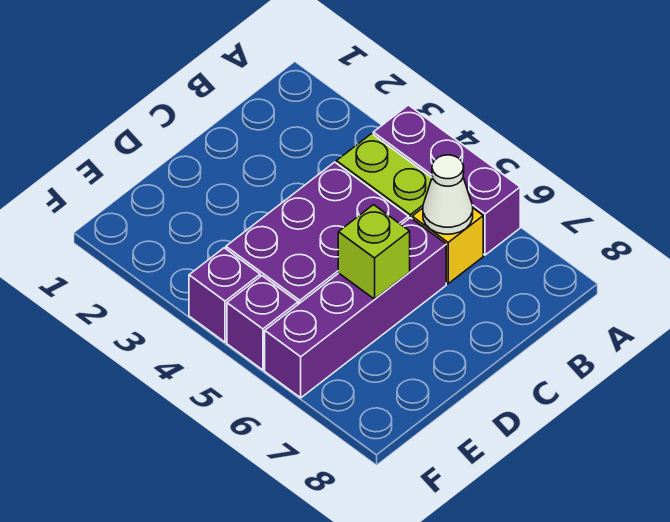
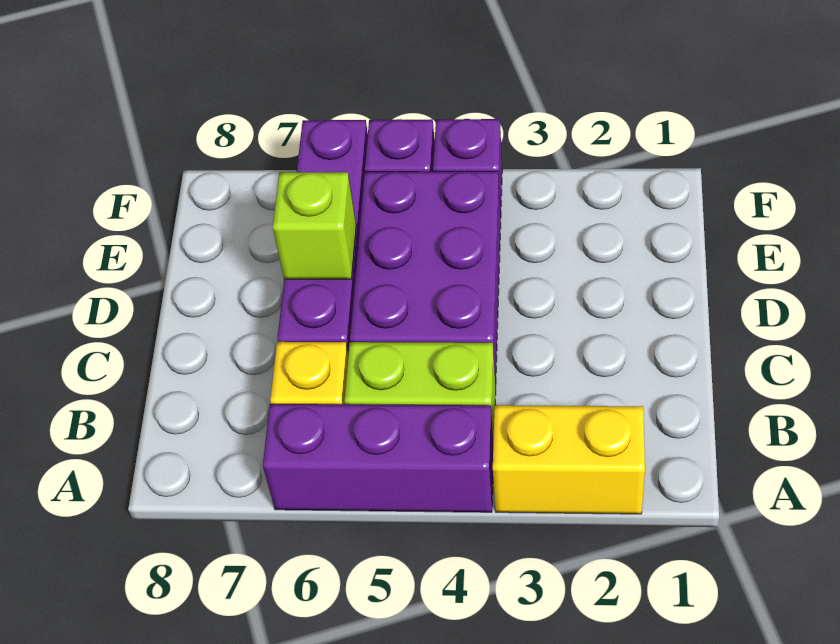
none -> yellow 1x2 brick [493,405,645,514]
white 1x1 cone [423,155,473,234] -> none

